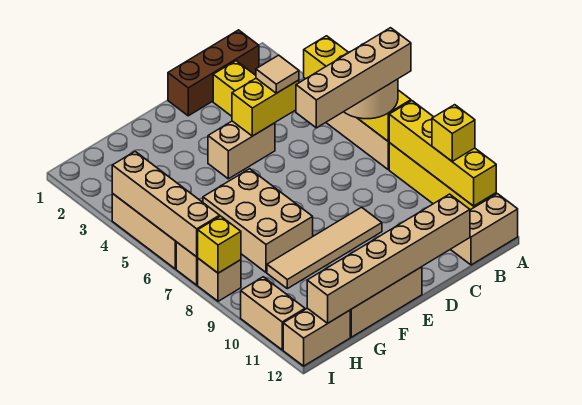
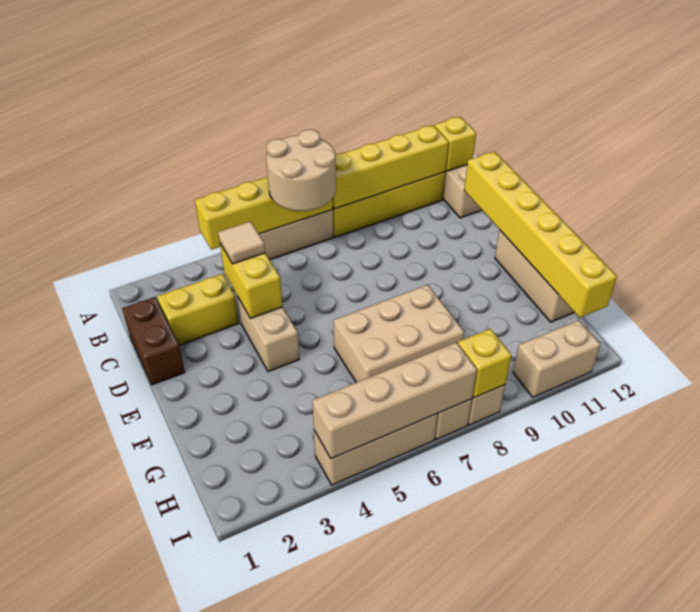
tan 1x4 brick [296,28,411,128] -> none
yellow 1x1 brick [432,105,475,161] -> yellow 1x1 brick moved to [434,117,476,171]
brown 1x3 brick [168,30,259,116] -> brown 1x2 brick [122,297,185,385]
tan 1x6 brick [307,194,470,324] -> yellow 1x6 brick [464,151,617,318]
tan 1x4 tile [267,207,382,289] -> none
tan 1x2 brick [283,308,350,366] -> none

